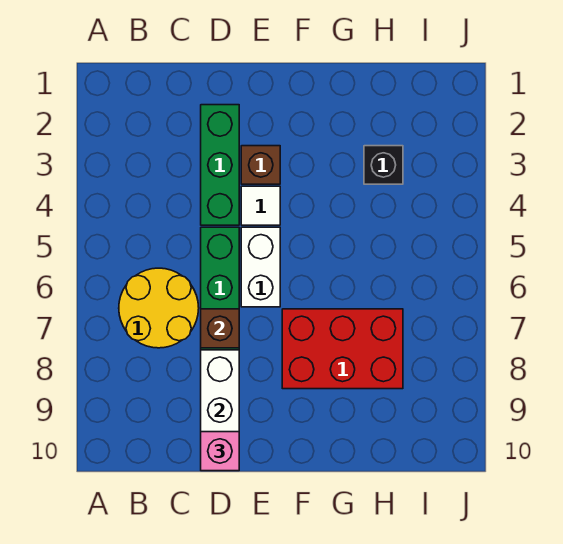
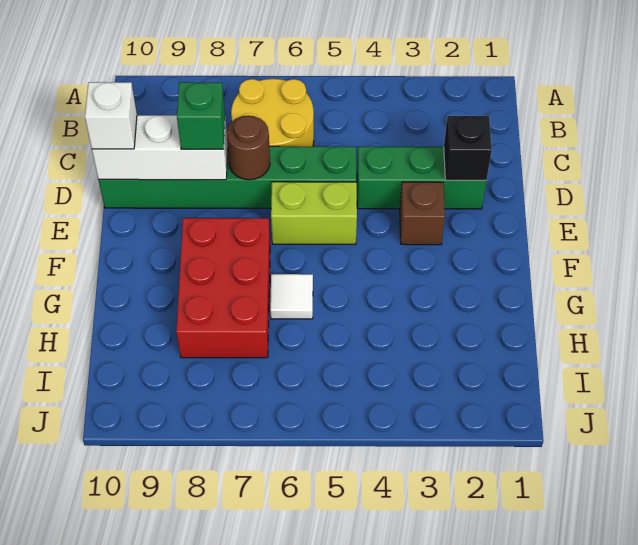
brown 1x1 brick [201,309,239,348] -> brown 1x1 round brick [227,115,270,180]
none -> green 1x1 brick [177,82,225,149]
pink 1x1 brick [201,432,239,471] -> white 1x1 brick [85,82,137,149]
white 1x1 tile [241,186,280,225] -> white 1x1 tile moved to [270,274,313,319]
white 1x2 brick [241,227,280,307] -> lime 1x2 brick [271,182,357,244]
black 1x1 brick [364,146,403,184] -> black 1x1 brick moved to [444,116,492,180]

